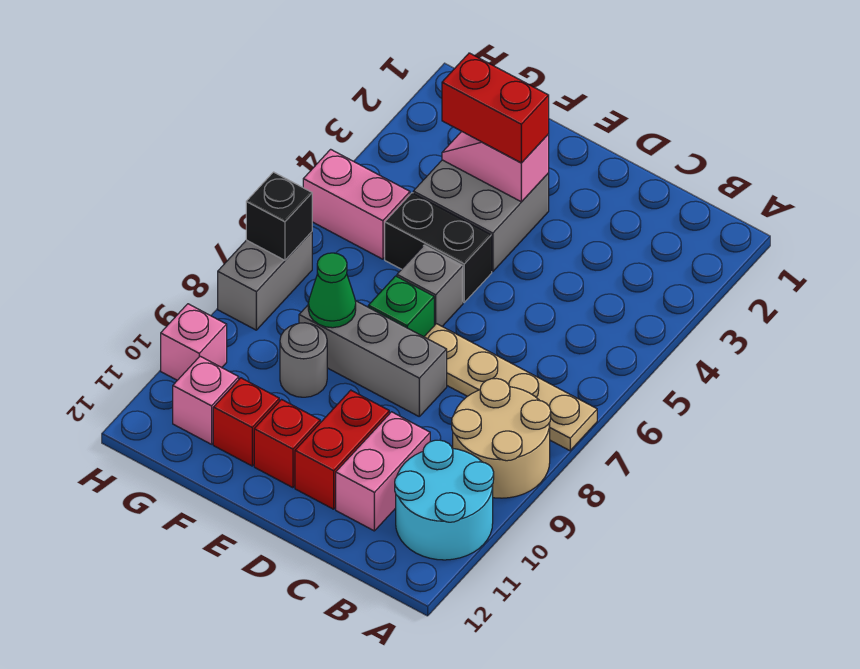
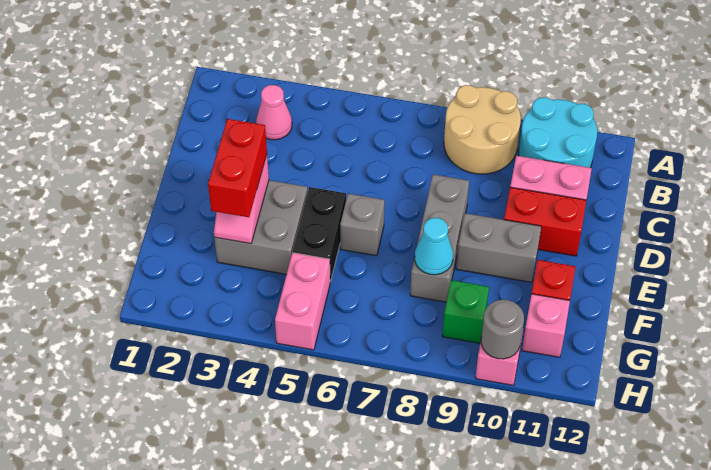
tan 1x4 plate [424,324,597,451] -> none
none -> pink 1x1 cone [256,85,292,140]
green 1x1 brick [368,276,434,337] -> green 1x1 brick moved to [442,280,489,343]
red 1x1 brick [254,400,320,488] -> none
green 1x1 cone [308,253,356,328] -> cyan 1x1 cone [415,218,453,275]
grey 1x1 round brick [280,323,327,397] -> grey 1x1 round brick moved to [481,300,524,359]
grey 1x2 brick [218,232,312,330] -> grey 1x2 brick moved to [456,213,541,282]
black 1x1 brick [246,172,312,260] -> none

